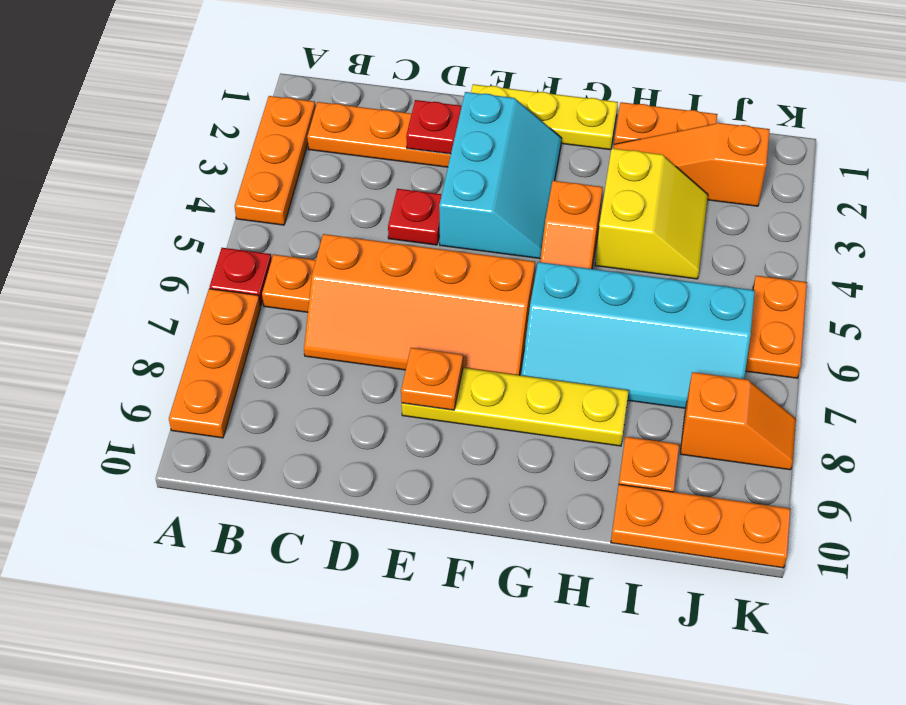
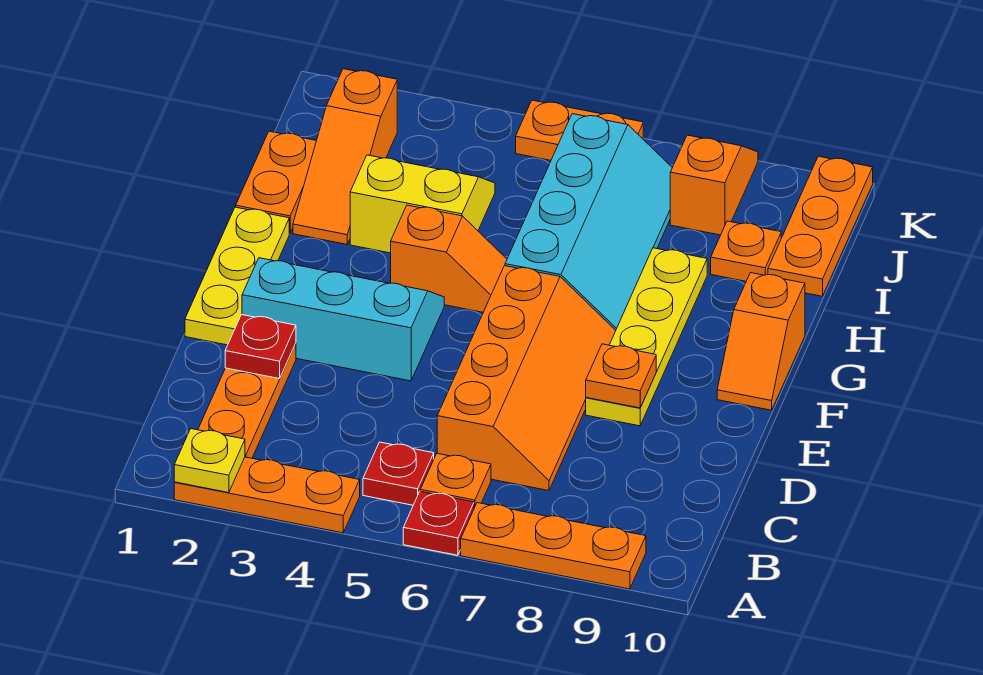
none -> yellow 1x1 plate [174,429,245,493]
red 1x1 plate [388,189,442,245] -> red 1x1 plate moved to [363,442,434,505]
none -> orange 1x2 slope [717,273,805,410]

